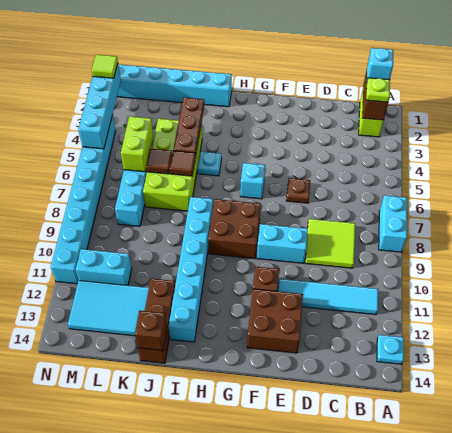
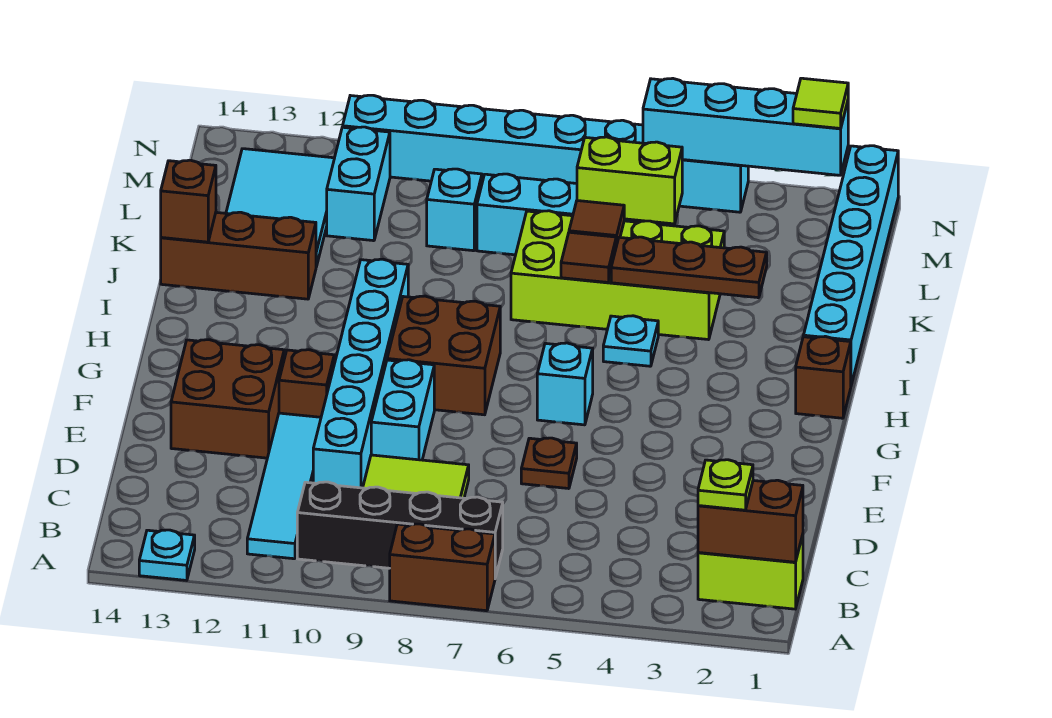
cyan 1x2 brick [379,195,407,252] -> brown 1x2 brick [390,524,495,611]
cyan 1x1 brick [367,48,393,80] -> cyan 1x1 brick moved to [427,169,482,251]
none -> black 1x4 brick [297,482,503,578]
none -> brown 1x1 brick [796,336,851,418]
cyan 1x6 brick [168,197,213,342] -> cyan 1x6 brick turned to [313,259,408,488]

